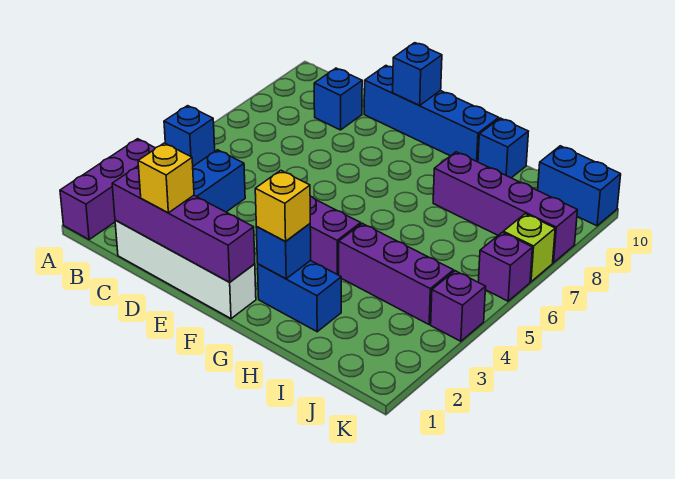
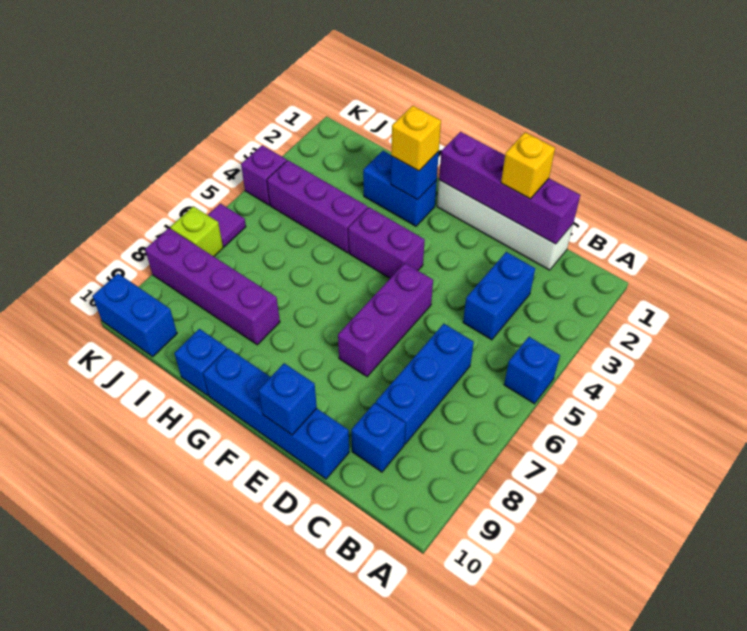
purple 1x3 brick [60,139,155,240] -> purple 1x3 brick moved to [338,263,433,377]
none -> blue 1x3 brick [376,324,474,444]
purple 1x1 brick [478,232,533,301] -> purple 1x1 tile [208,204,246,247]

